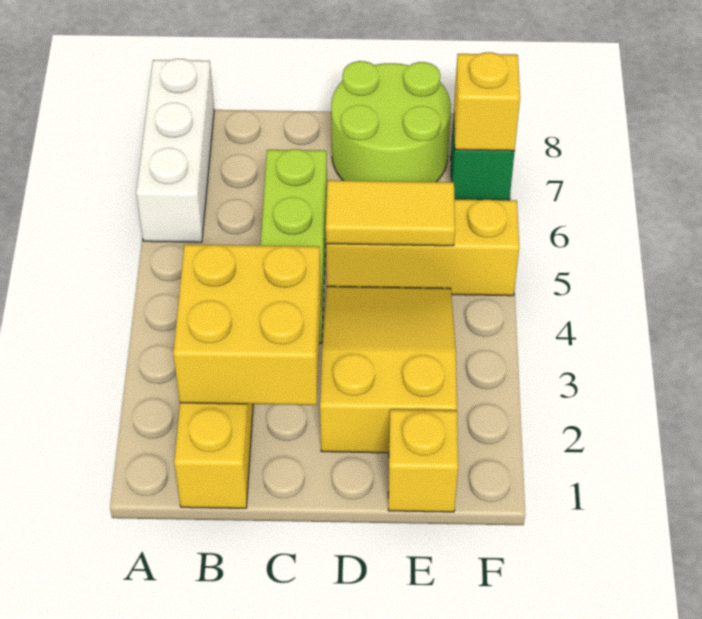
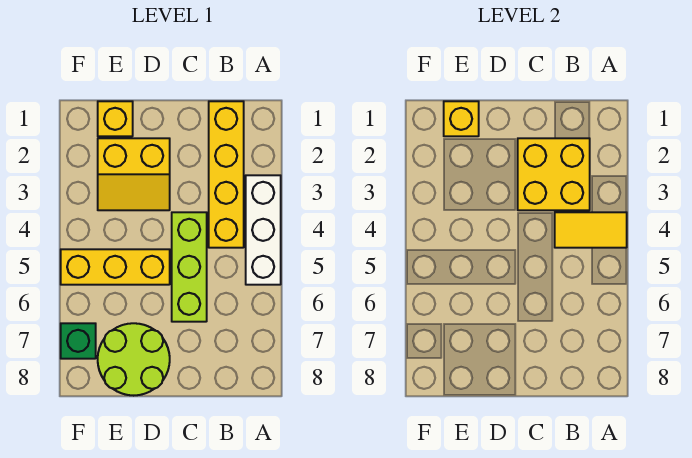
white 1x3 brick [136,59,214,242] -> white 1x3 brick moved to [246,175,281,285]
yellow 2x3 slope [320,286,457,453] -> yellow 2x2 slope [98,138,170,210]
yellow 1x2 tile [326,180,455,246] -> yellow 1x2 tile moved to [555,212,627,248]
yellow 1x1 brick [454,52,520,151] -> yellow 1x1 brick moved to [444,101,479,136]

